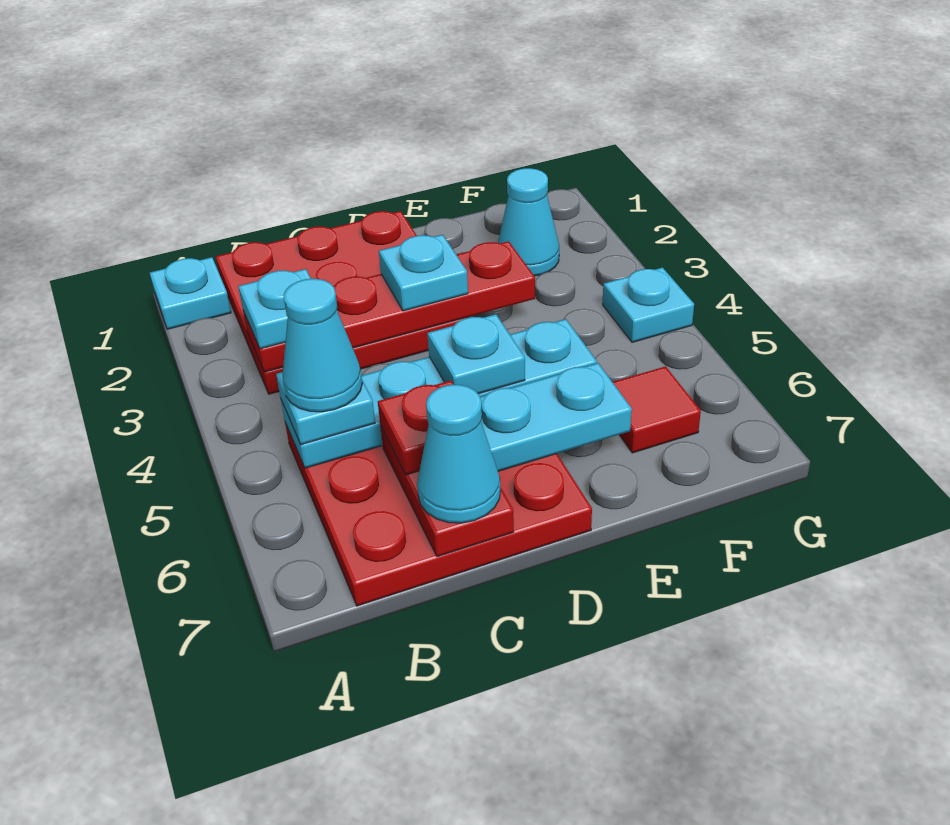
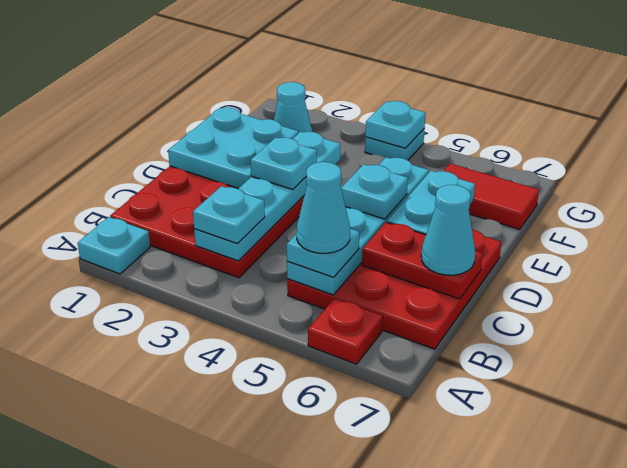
red 1x4 plate [243,241,535,372] -> cyan 1x4 plate [194,132,340,261]
red 1x1 plate [378,381,454,475] -> red 1x1 plate moved to [308,298,383,364]
none -> cyan 2x2 plate [168,107,299,188]
red 1x1 tile [613,366,701,453] -> red 1x2 tile [444,164,539,229]
none -> cyan 1x1 plate [365,101,426,148]

